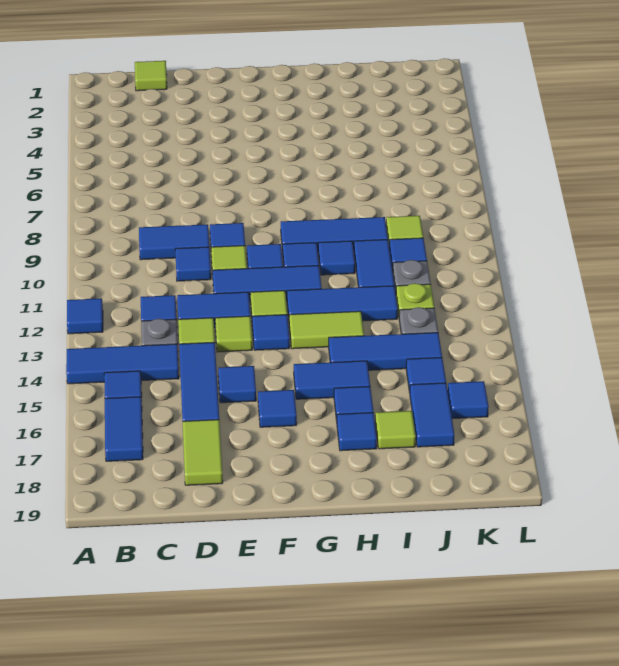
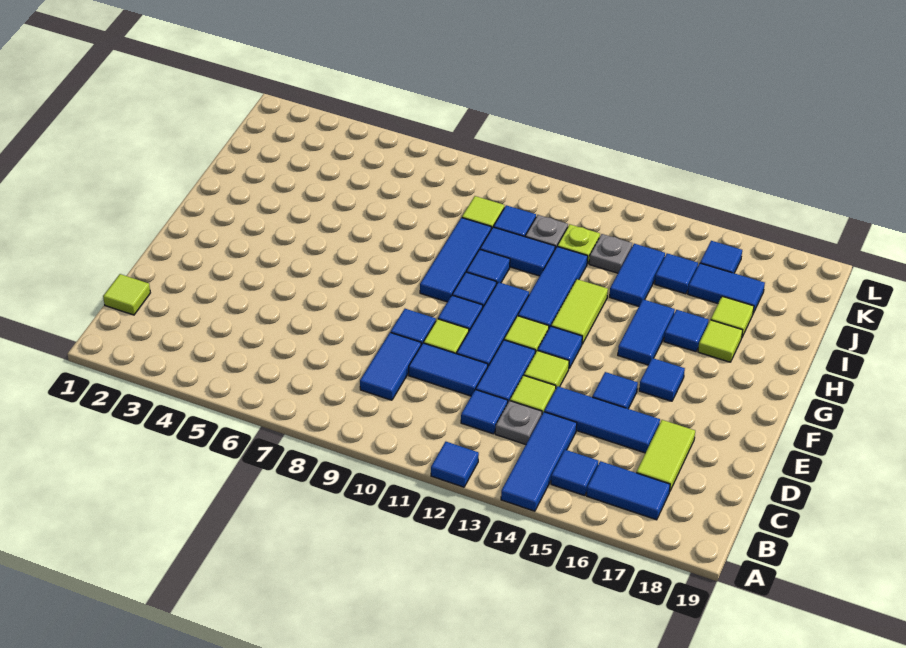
blue 1x1 tile [175,247,211,281] -> blue 1x2 tile [409,343,488,396]
lime 1x2 tile [183,420,223,485] -> lime 1x2 tile turned to [636,420,695,492]
blue 1x3 tile [329,333,442,370] -> blue 1x2 tile [609,244,665,306]
blue 1x1 tile [337,413,377,451] -> lime 1x1 tile [698,320,743,362]

